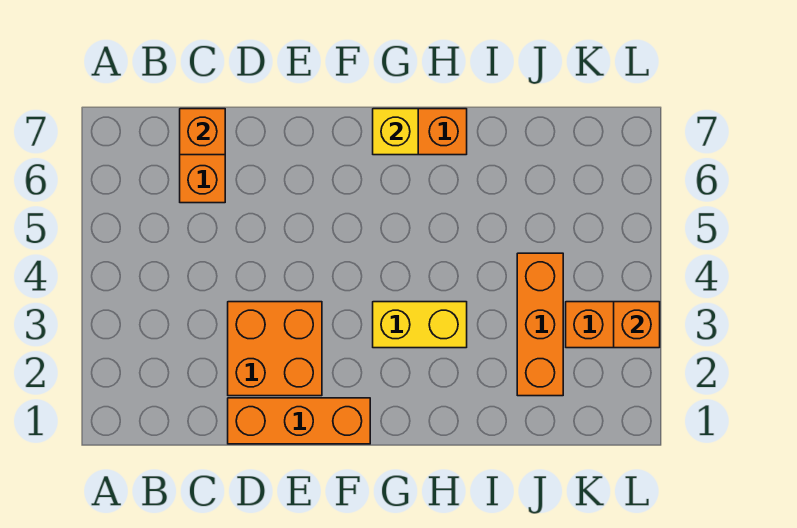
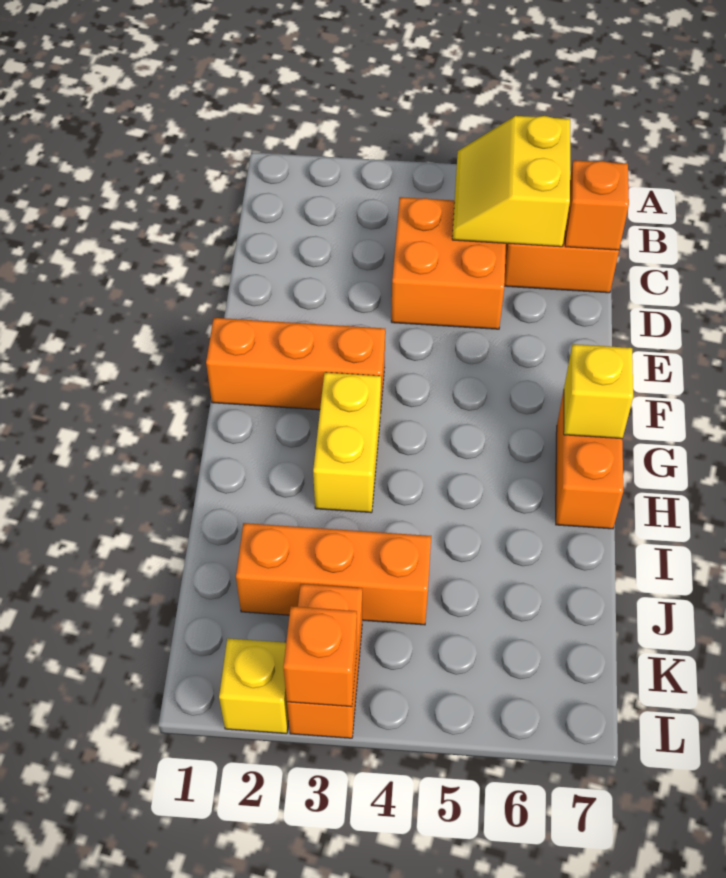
none -> yellow 2x2 slope [452,116,570,247]
orange 1x3 brick [228,398,370,444] -> orange 1x3 brick turned to [206,318,385,413]
orange 2x2 brick [228,302,322,396] -> orange 2x2 brick moved to [391,197,506,329]
none -> yellow 1x1 brick [219,638,289,734]

